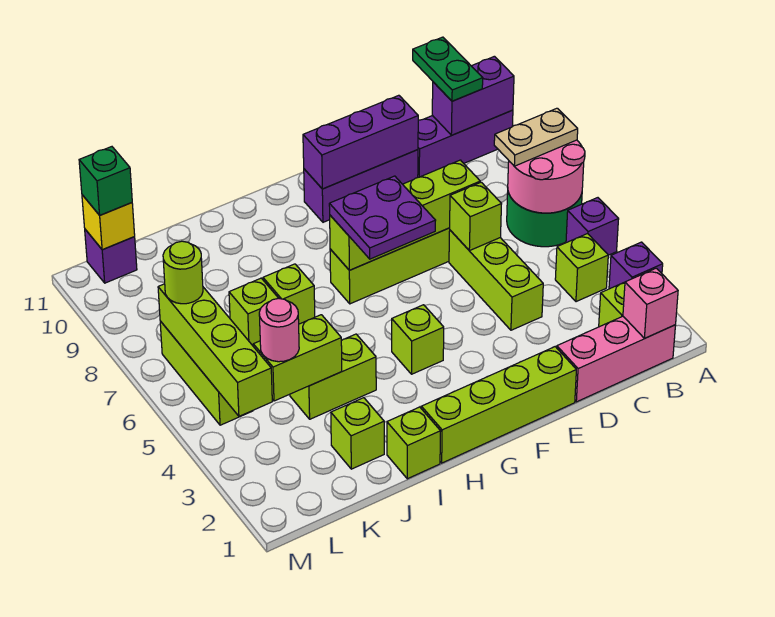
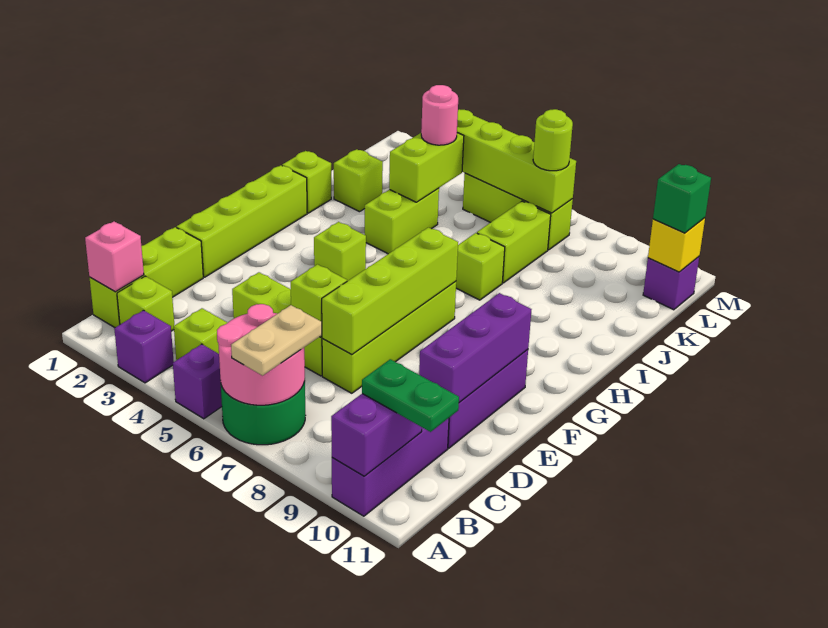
pink 1x3 brick [557,316,676,402] -> lime 1x3 brick [89,227,203,327]
purple 2x2 plate [329,176,436,259] -> none
lime 1x1 brick [229,278,278,346] -> lime 1x2 brick [477,201,551,283]

